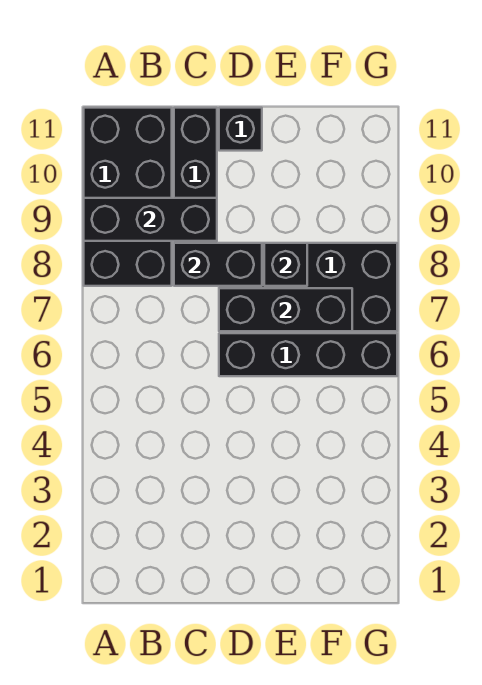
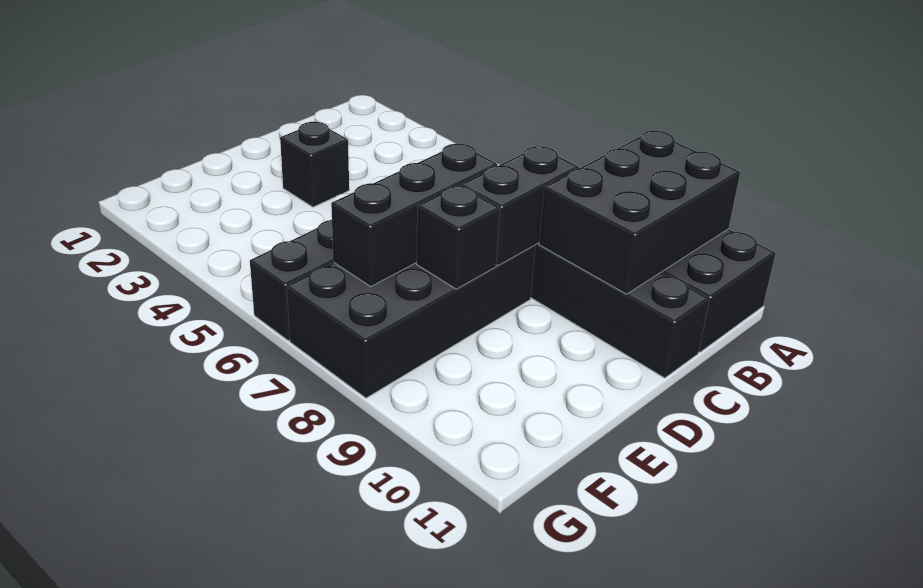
black 1x3 brick [84,198,217,241] -> black 2x3 brick [539,131,740,294]
black 1x1 brick [219,108,262,151] -> black 1x1 brick moved to [280,122,349,207]

